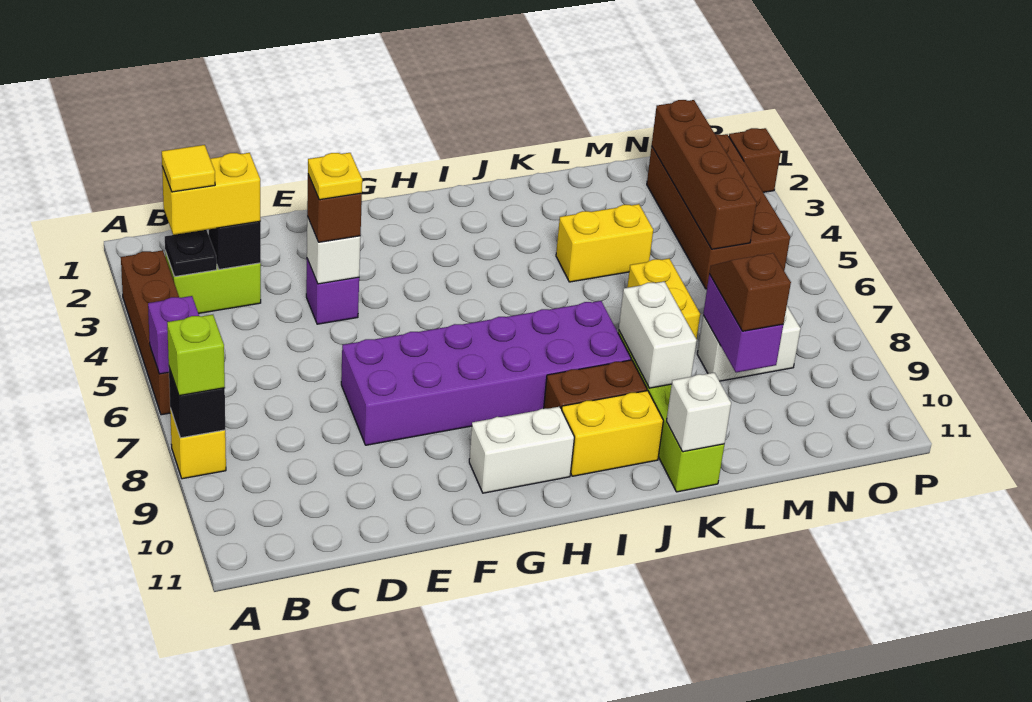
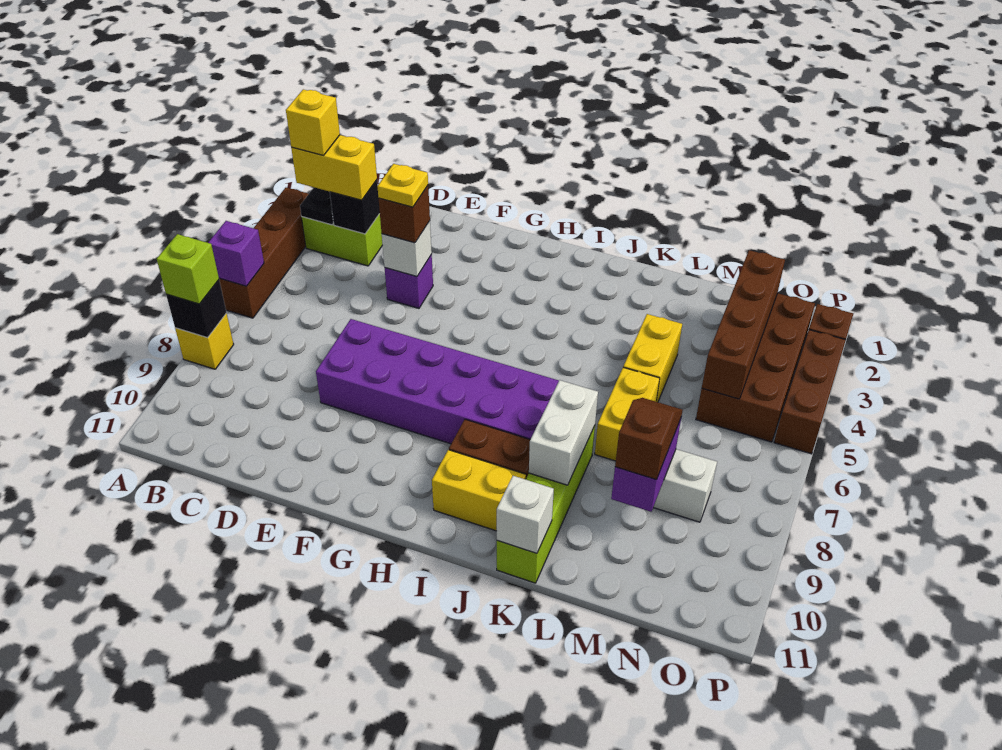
yellow 1x1 tile [162,145,215,192] -> yellow 1x1 brick [286,89,340,155]
white 1x2 brick [469,407,574,493] -> none
yellow 1x2 brick [556,204,653,282] -> yellow 1x2 brick turned to [623,314,682,402]
none -> brown 1x3 brick [774,330,846,454]

